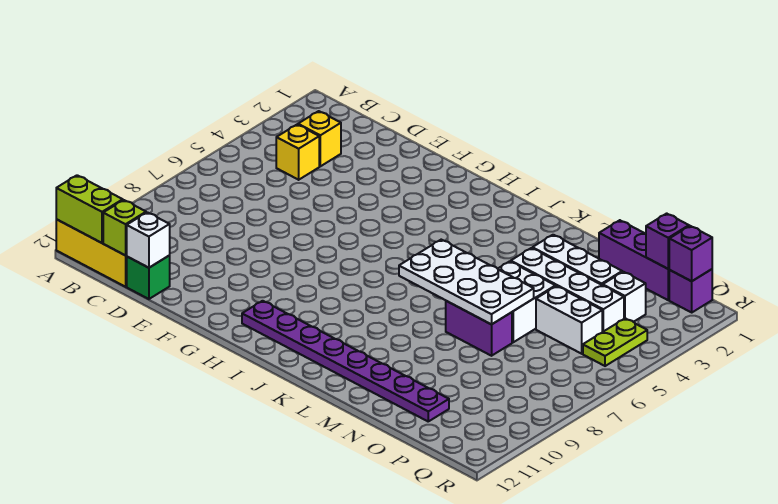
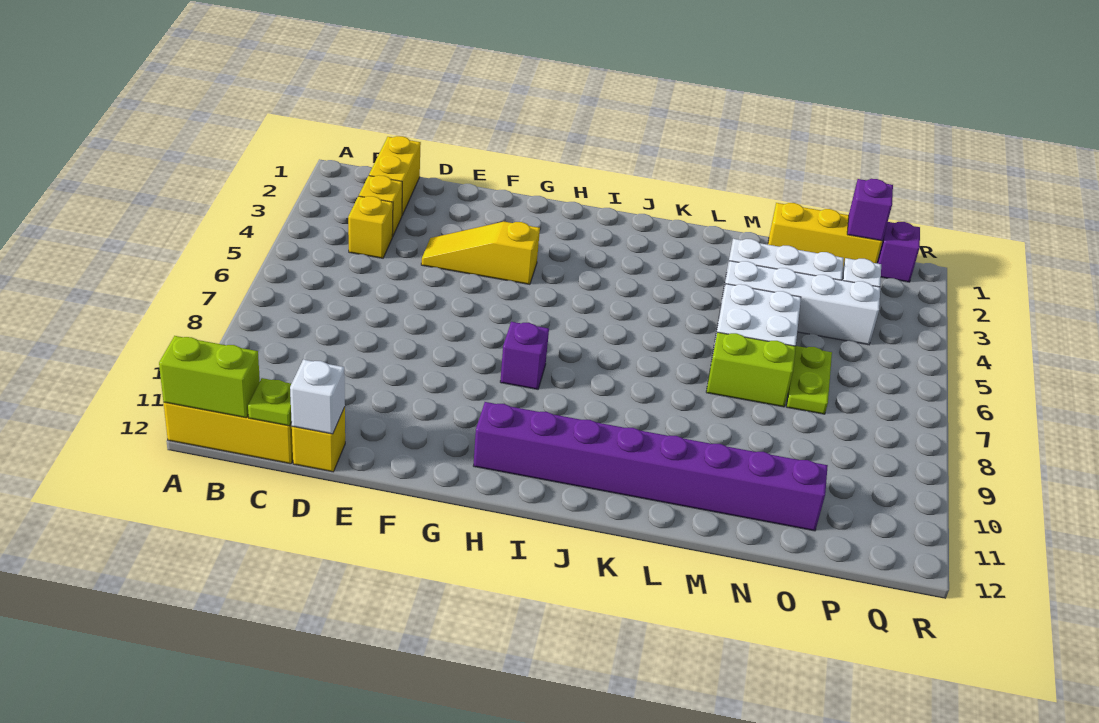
none -> yellow 1x2 brick [369,136,421,215]
lime 1x1 brick [103,200,146,255] -> lime 1x1 plate [248,378,292,426]
green 1x1 brick [127,256,170,299] -> yellow 1x1 brick [292,407,345,472]
none -> yellow 1x3 slope [421,222,540,284]
purple 1x8 plate [242,301,449,421] -> purple 1x8 brick [473,402,828,531]
white 2x4 plate [399,240,534,324] -> none
purple 1x2 brick [446,301,512,356] -> lime 1x2 brick [706,332,796,407]
purple 1x3 brick [599,220,669,300] -> yellow 1x3 brick [768,203,882,266]
white 1x2 brick [536,286,602,354] -> none
purple 1x1 brick [669,226,712,281] -> purple 1x1 brick moved to [500,322,549,389]
lime 1x2 plate [583,318,647,366] -> lime 1x2 plate moved to [787,346,832,414]

